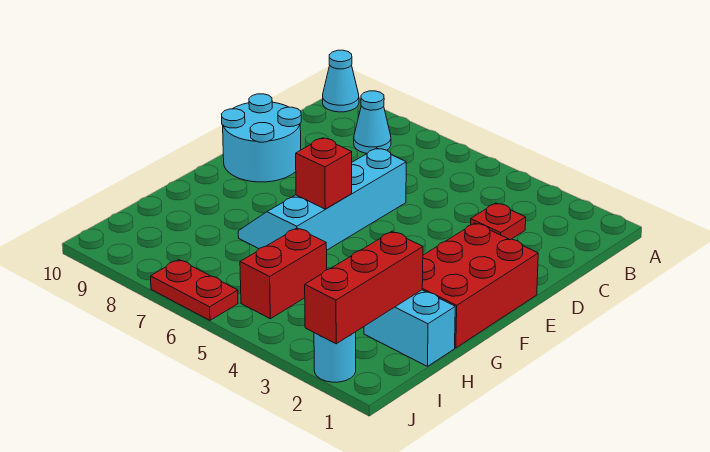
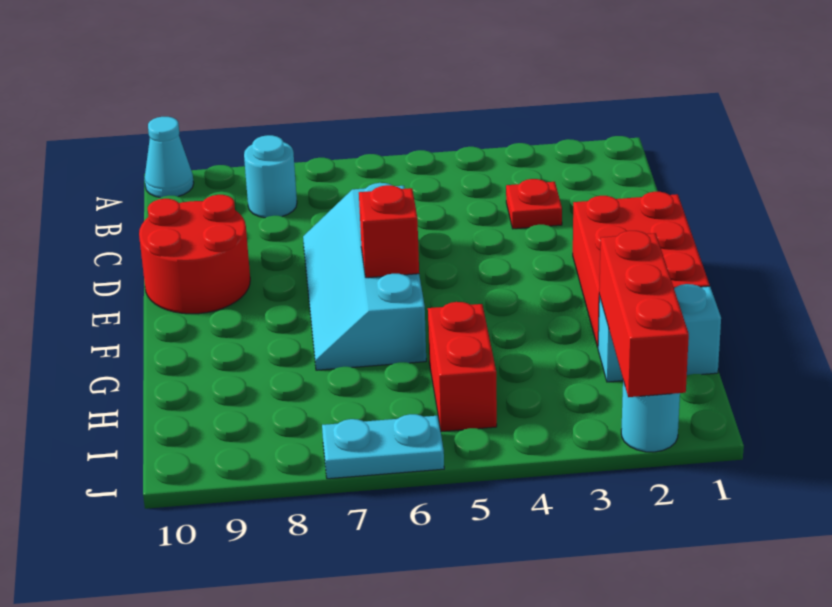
cyan 1x1 cone [354,91,391,153] -> cyan 1x1 round brick [244,135,297,218]
cyan 2x2 round brick [222,94,301,182] -> red 2x2 round brick [139,195,250,314]
red 1x2 plate [151,260,238,320] -> cyan 1x2 plate [322,414,444,479]

